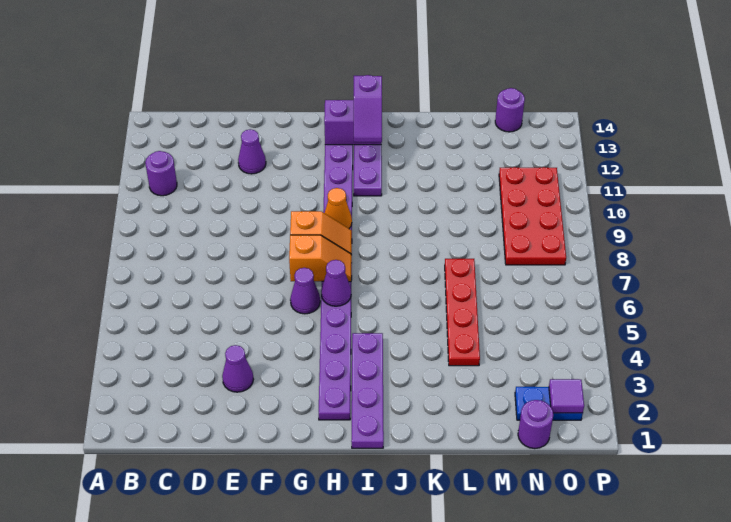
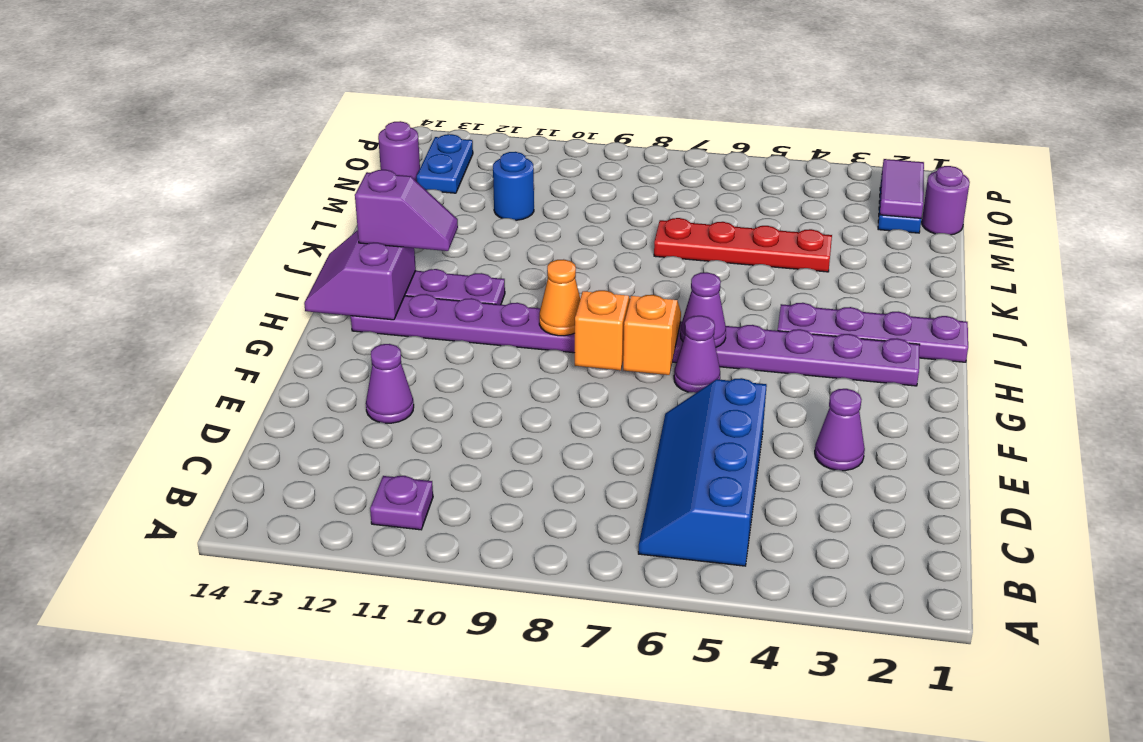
none -> blue 2x4 slope [638,378,767,566]
purple 1x1 round brick [145,151,177,196] -> purple 1x1 plate [370,476,433,530]
none -> blue 1x1 round brick [493,152,534,220]
red 2x4 plate [499,167,566,265] -> none
none -> blue 1x2 plate [417,134,473,193]
purple 1x1 tile [549,379,584,413] -> purple 1x2 tile [880,159,924,218]

